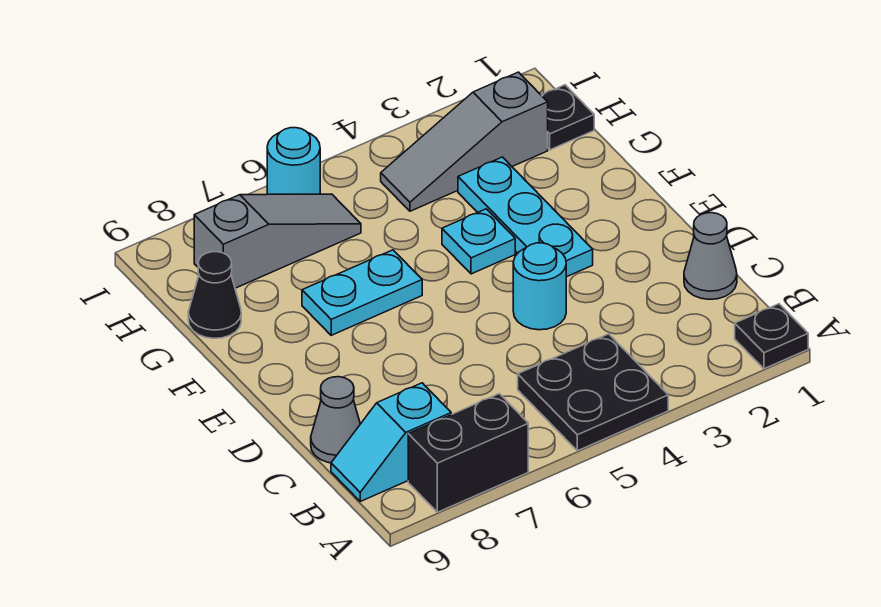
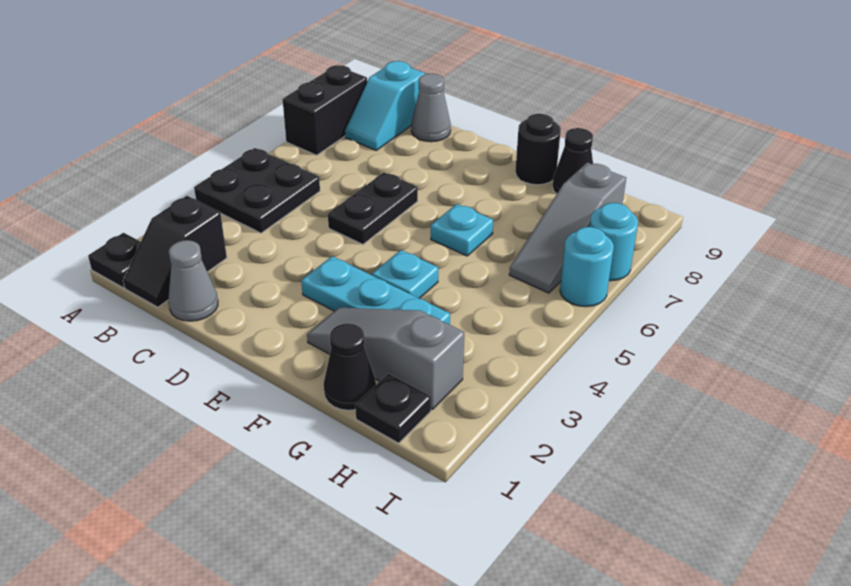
none -> black 1x2 slope [123,196,227,307]
cyan 1x2 slope [331,383,451,501] -> cyan 1x2 slope turned to [345,61,425,150]
cyan 1x1 round brick [513,243,566,330] -> cyan 1x1 round brick moved to [590,203,638,281]
none -> black 1x2 plate [328,173,418,244]
cyan 1x2 plate [302,250,422,335] -> cyan 1x1 plate [431,204,493,256]
none -> black 1x1 round brick [515,114,561,185]
none -> black 1x1 cone [324,324,376,410]
grey 1x3 slope [381,72,548,211] -> grey 1x3 slope turned to [307,308,464,409]

